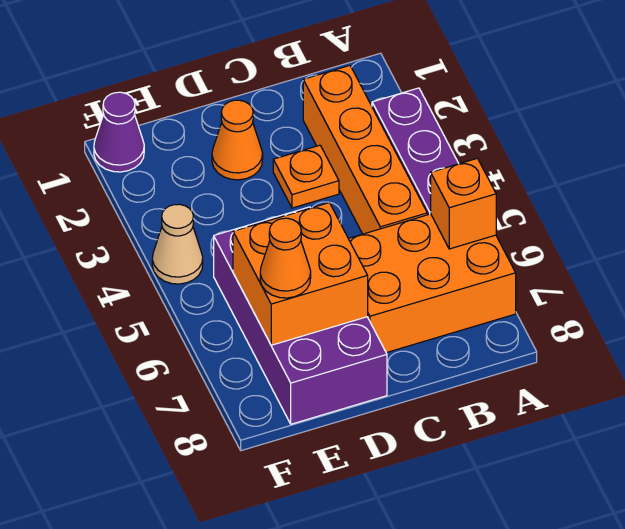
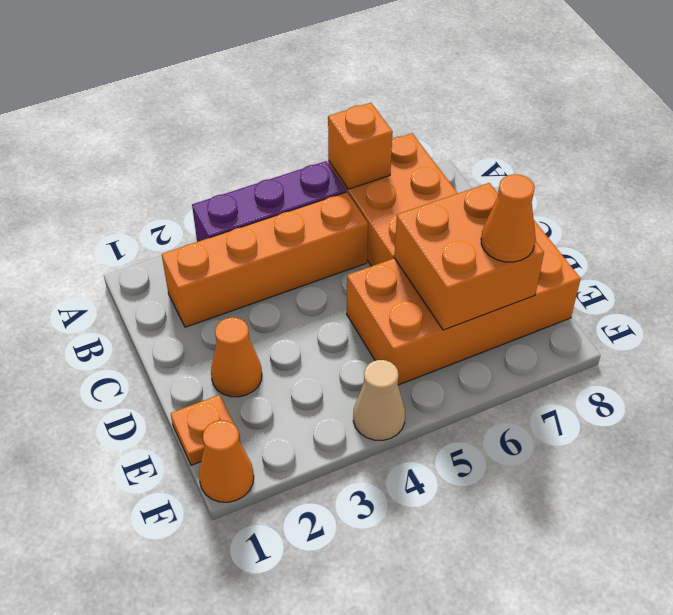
orange 1x1 plate [273,145,339,208] -> orange 1x1 plate moved to [170,395,240,465]
purple 2x4 brick [214,207,387,424] -> orange 2x4 brick [347,221,581,385]
purple 1x1 cone [94,92,144,172] -> orange 1x1 cone [199,420,254,502]

